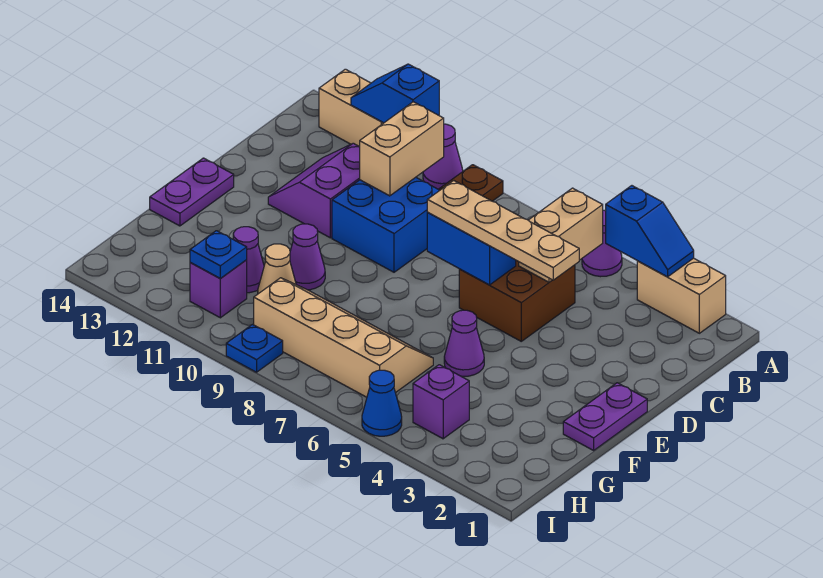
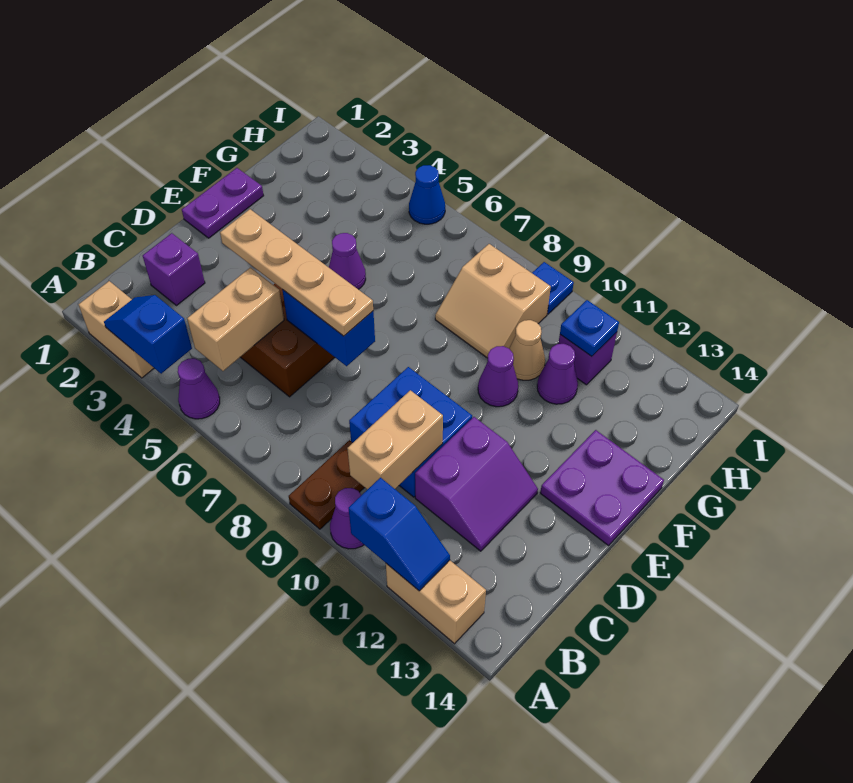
purple 1x2 plate [150,158,234,226] -> purple 2x2 plate [540,430,664,546]
tan 2x4 slope [254,278,433,397] -> tan 2x2 slope [435,244,551,358]
purple 1x1 brick [413,365,469,439] -> purple 1x1 brick moved to [143,233,205,306]

